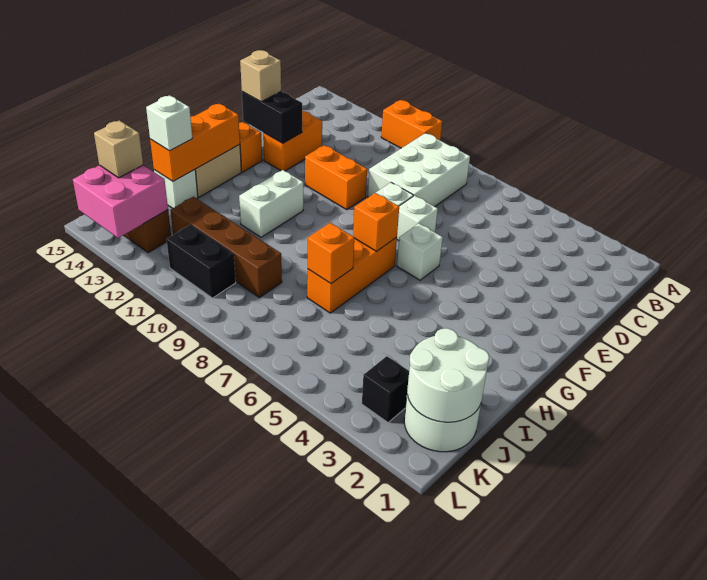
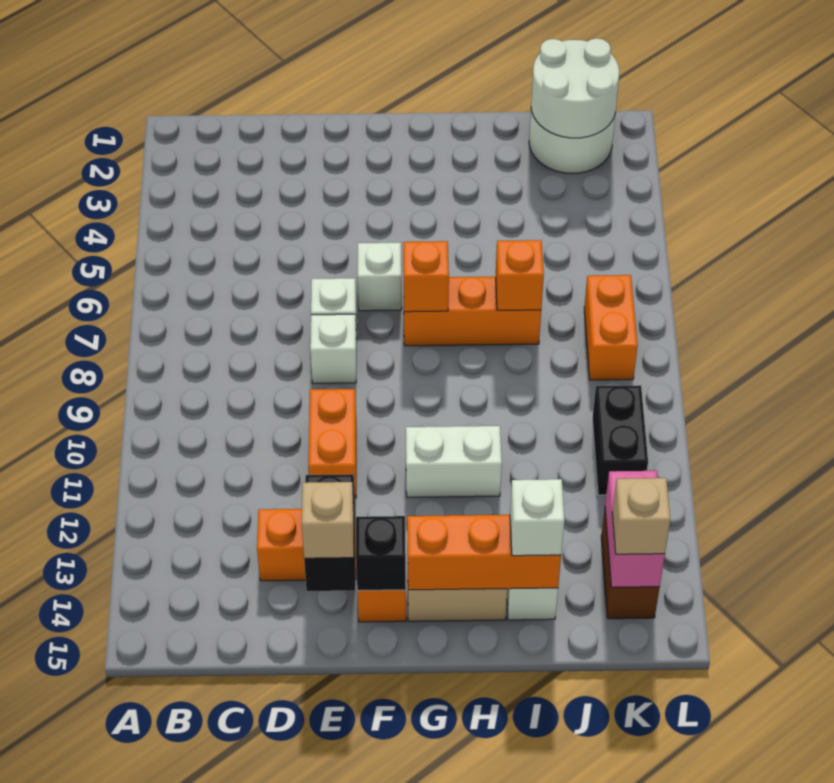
orange 1x2 brick [381,100,442,148] -> orange 1x2 brick moved to [584,275,638,380]
white 2x3 brick [368,133,470,207] -> none
brown 1x4 brick [170,197,282,298] -> none
black 1x1 brick [362,356,409,423] -> black 1x1 brick moved to [356,516,406,590]
pink 2x2 brick [73,165,168,238] -> pink 1x2 brick [605,471,665,587]

